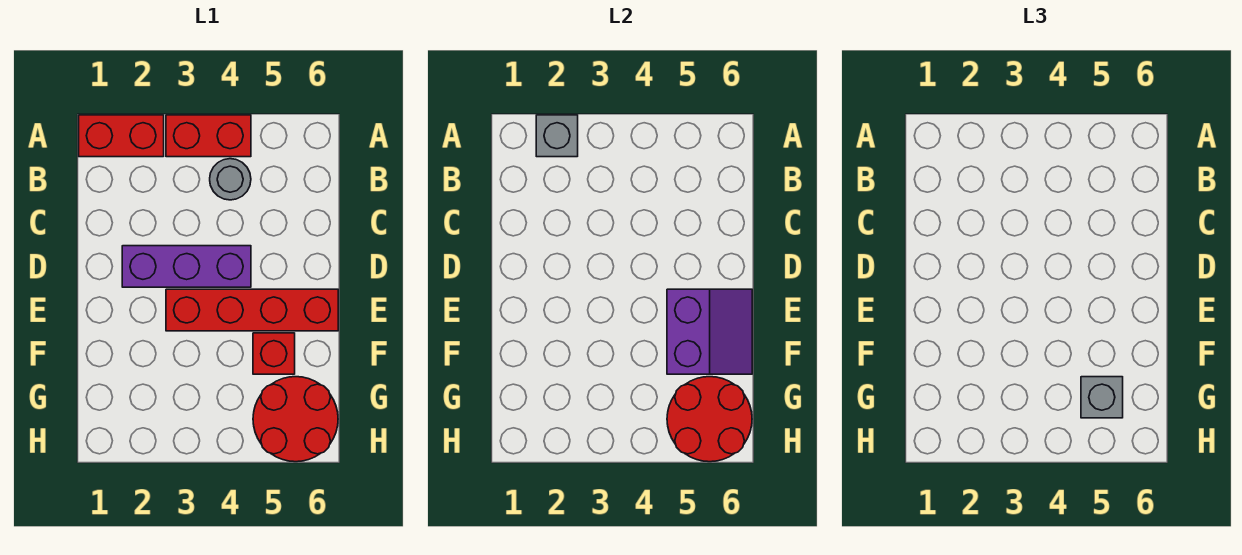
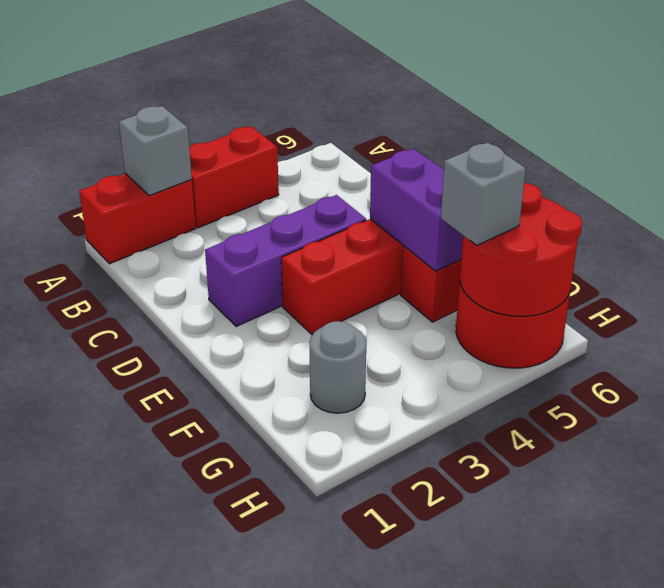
grey 1x1 round brick [210,159,251,200] -> grey 1x1 round brick moved to [310,321,366,413]

